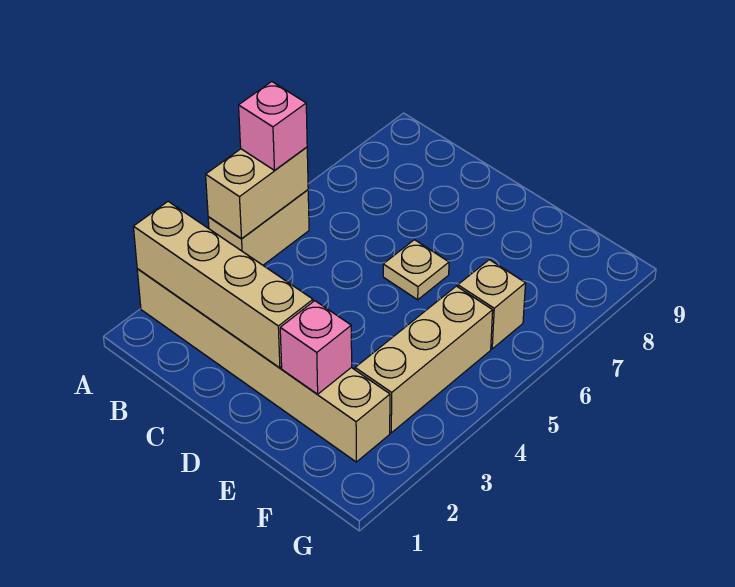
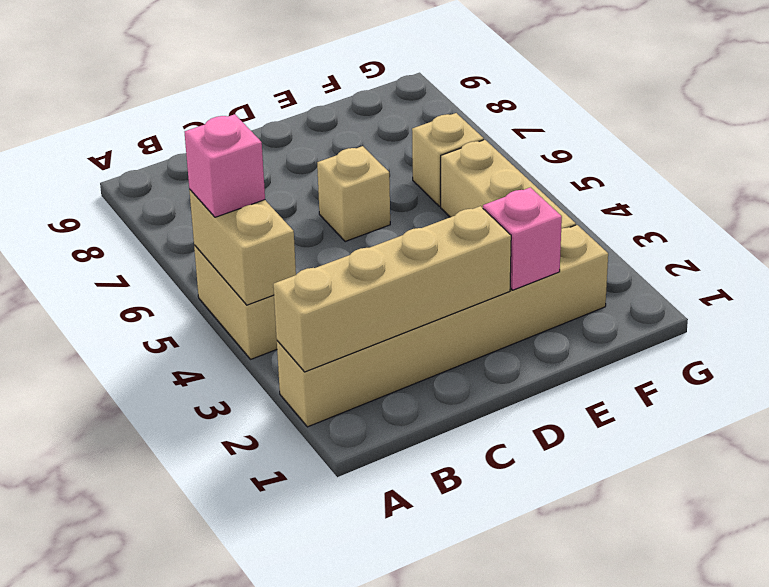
tan 1x1 plate [383,240,449,300] -> tan 1x1 brick [317,146,390,242]

